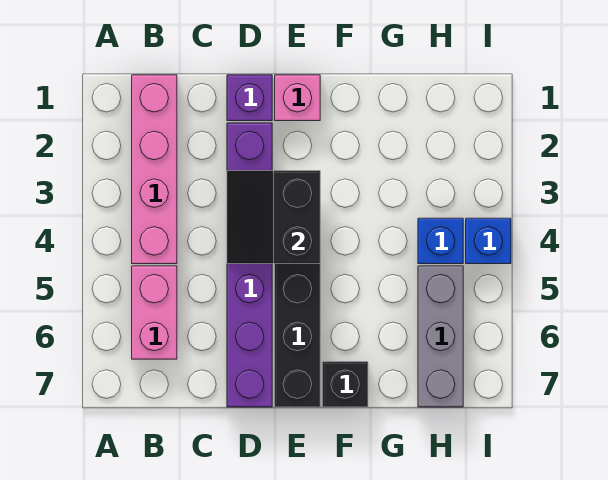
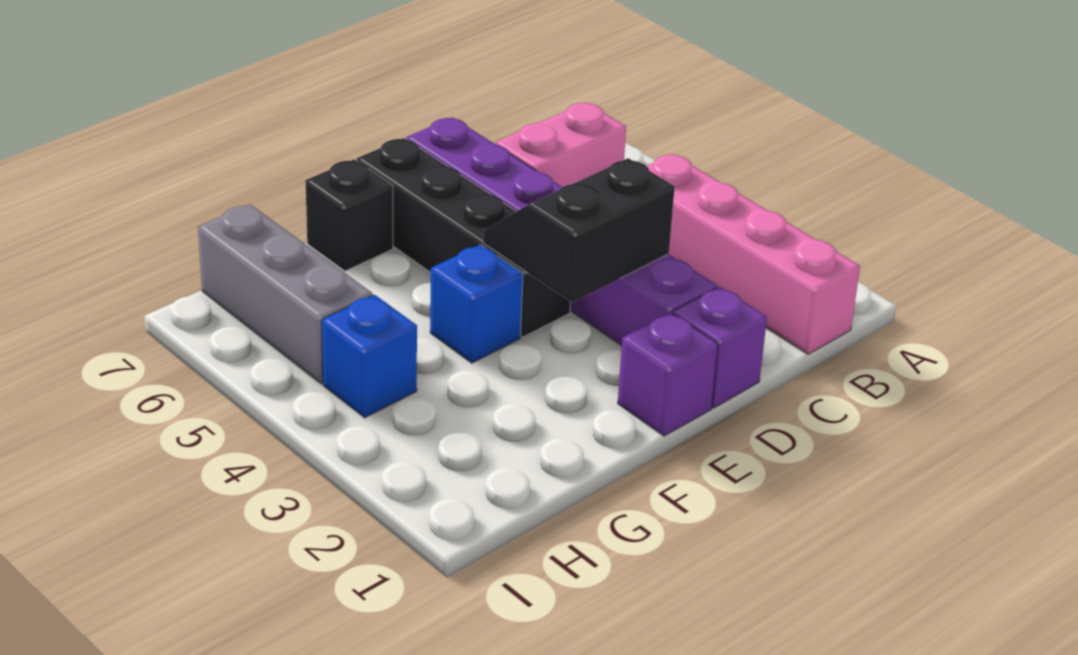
pink 1x2 brick [132,266,177,359] -> pink 1x2 brick turned to [496,102,626,187]
black 2x2 slope [227,171,320,264] -> black 2x2 slope turned to [483,158,675,303]
pink 1x1 brick [275,75,320,121] -> purple 1x1 brick [618,312,718,436]
blue 1x1 brick [466,218,511,264] -> blue 1x1 brick moved to [430,245,523,363]

